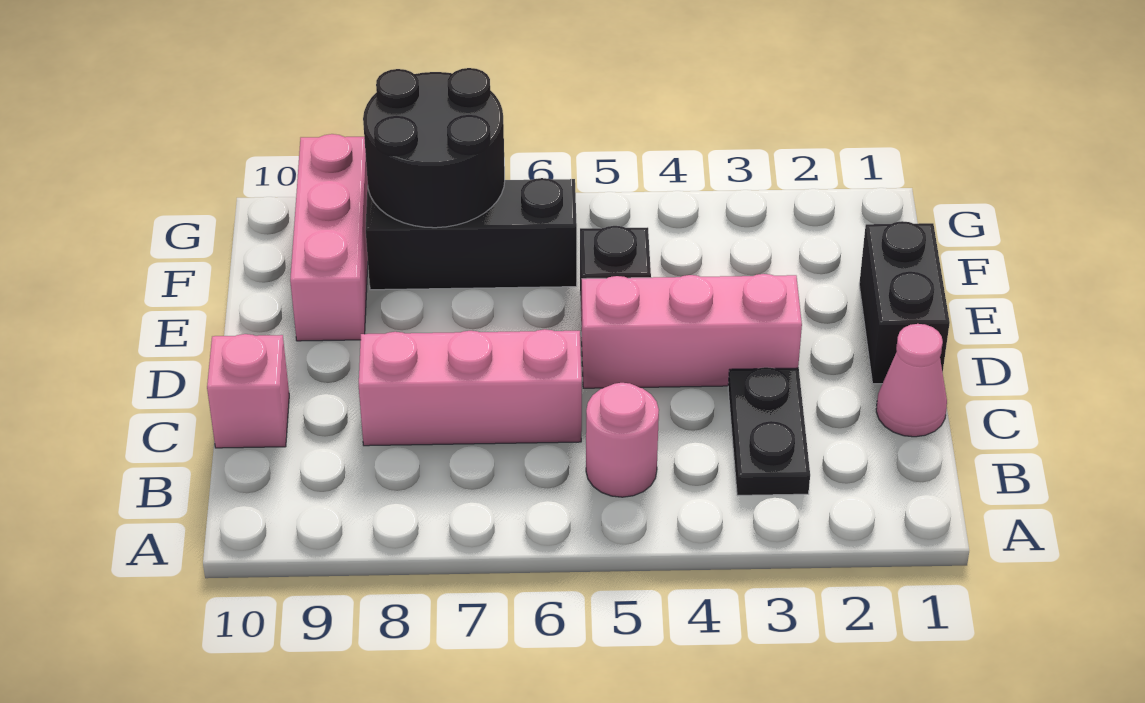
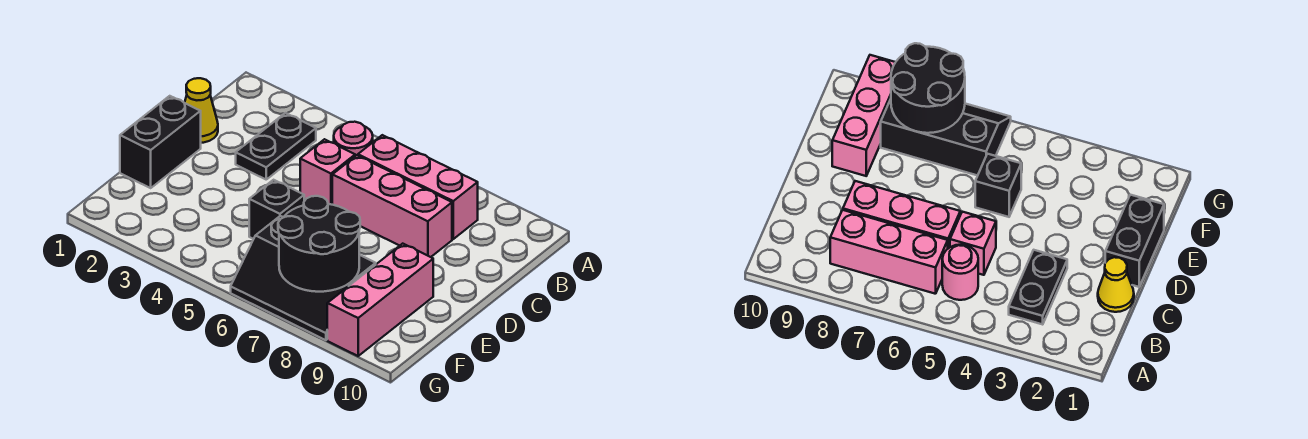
pink 1x1 cone [876,324,947,437] -> yellow 1x1 cone [185,78,218,143]
pink 1x1 brick [207,334,289,448] -> pink 1x1 brick moved to [300,139,355,205]
pink 1x3 brick [582,274,802,388] -> pink 1x3 brick moved to [358,135,478,239]

